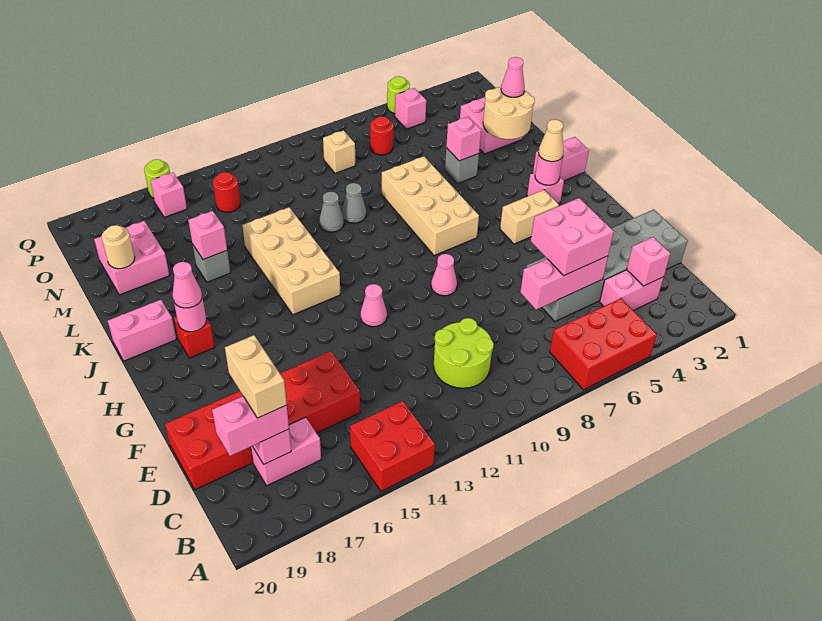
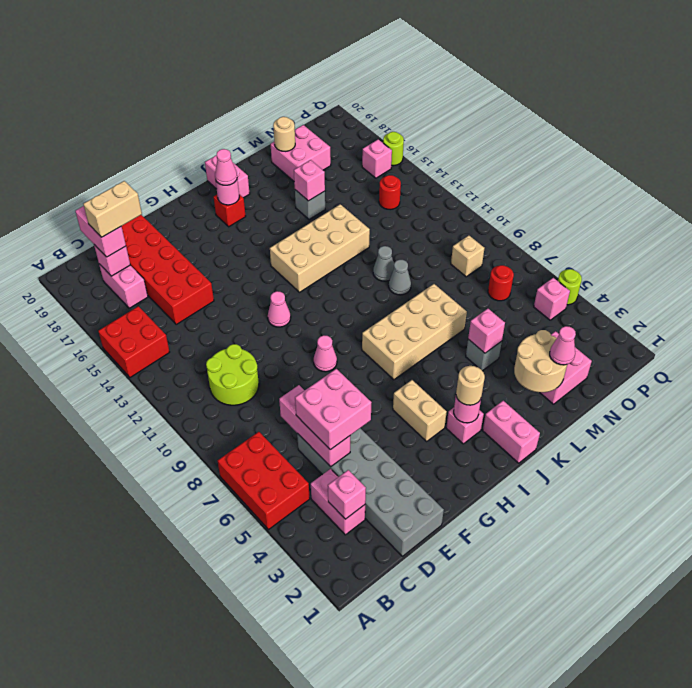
tan 1x1 cone [538,120,564,162] -> tan 1x1 round brick [456,366,485,405]

